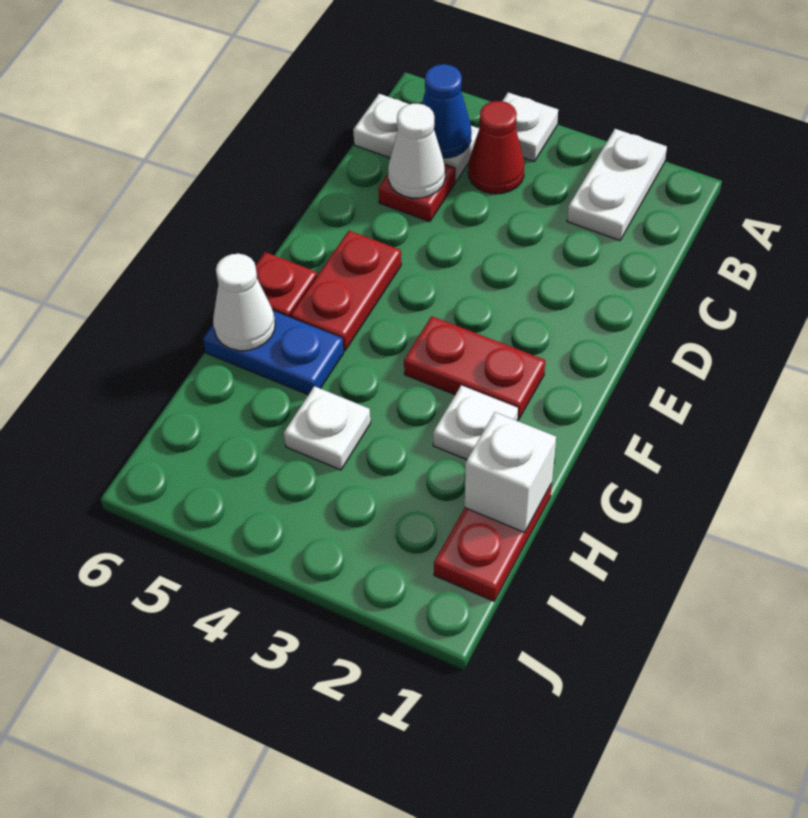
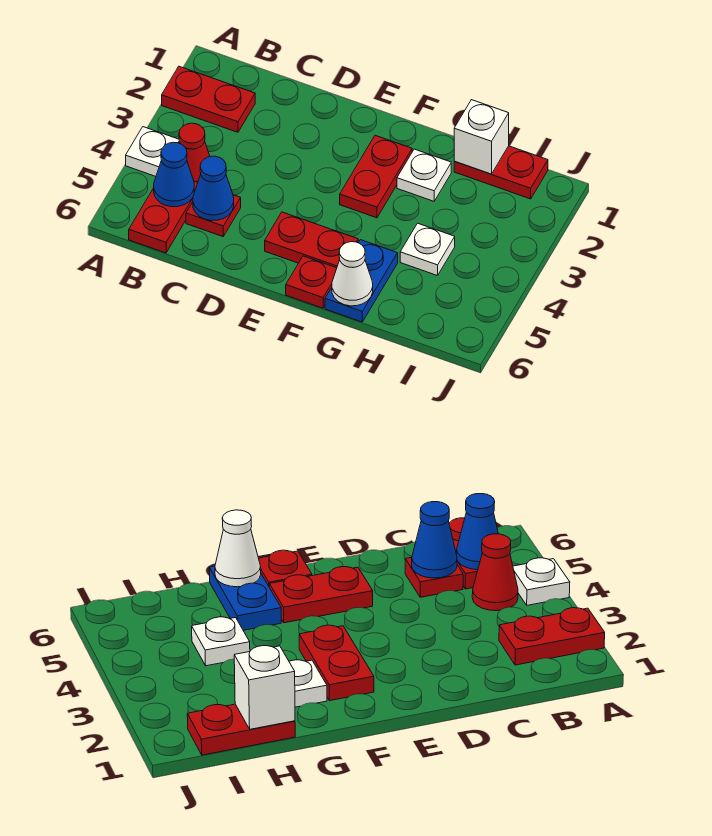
white 1x2 plate [567,129,667,240] -> red 1x2 plate [162,66,255,132]
white 1x2 plate [353,94,479,182] -> red 1x2 plate [129,181,198,253]
white 1x1 cone [388,104,445,198] -> blue 1x1 cone [193,156,234,221]

